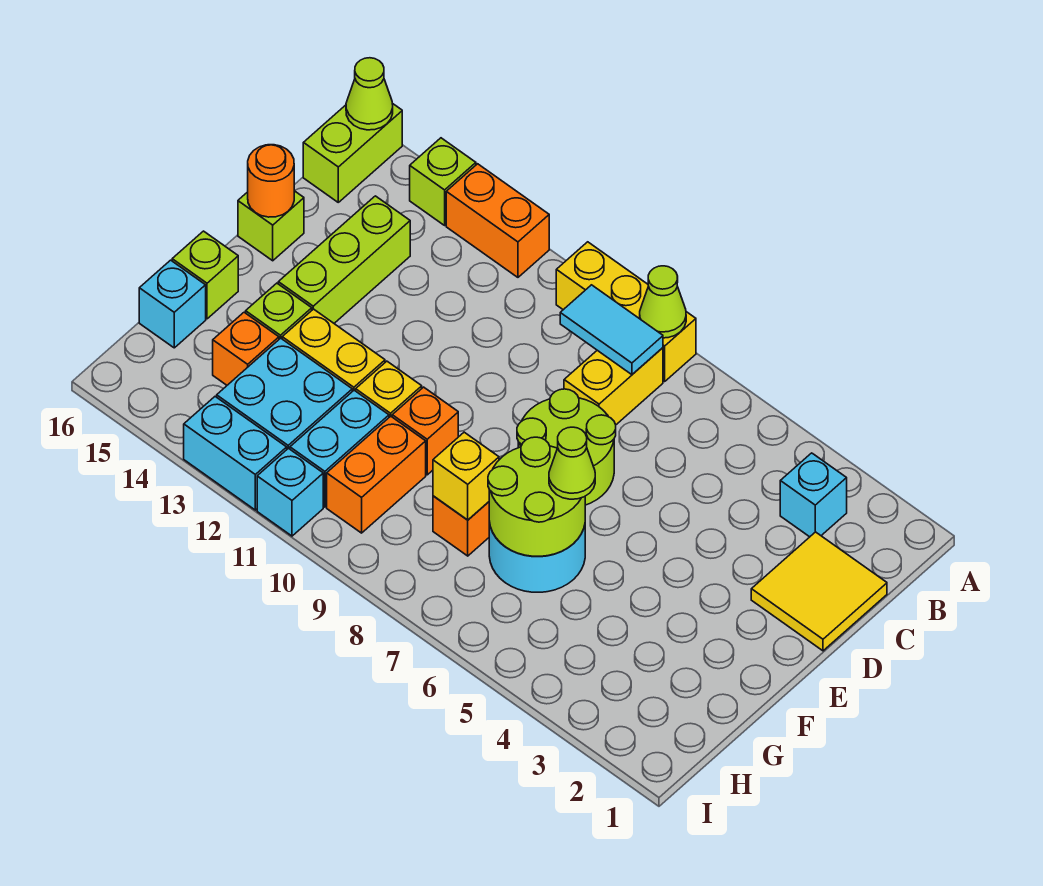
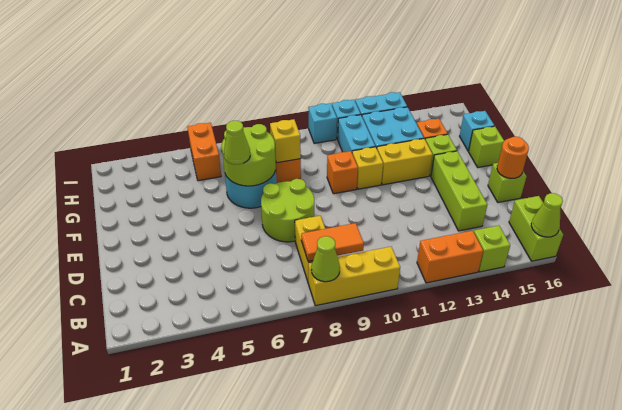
cyan 1x1 brick [780,453,847,537] -> cyan 1x1 brick moved to [308,103,337,143]
cyan 1x2 tile [560,285,663,375] -> orange 1x2 tile [301,223,364,261]
yellow 2x2 tile [751,532,887,651] -> none
orange 1x2 brick [327,416,426,533] -> orange 1x2 brick moved to [187,123,221,181]

